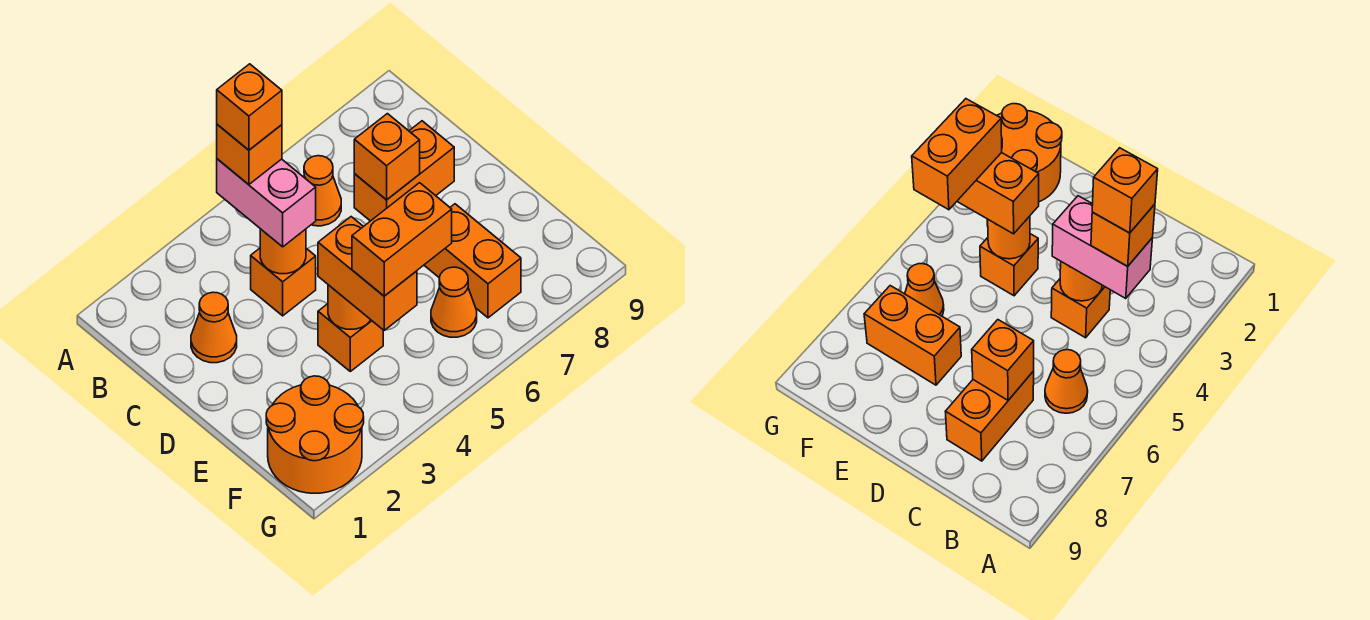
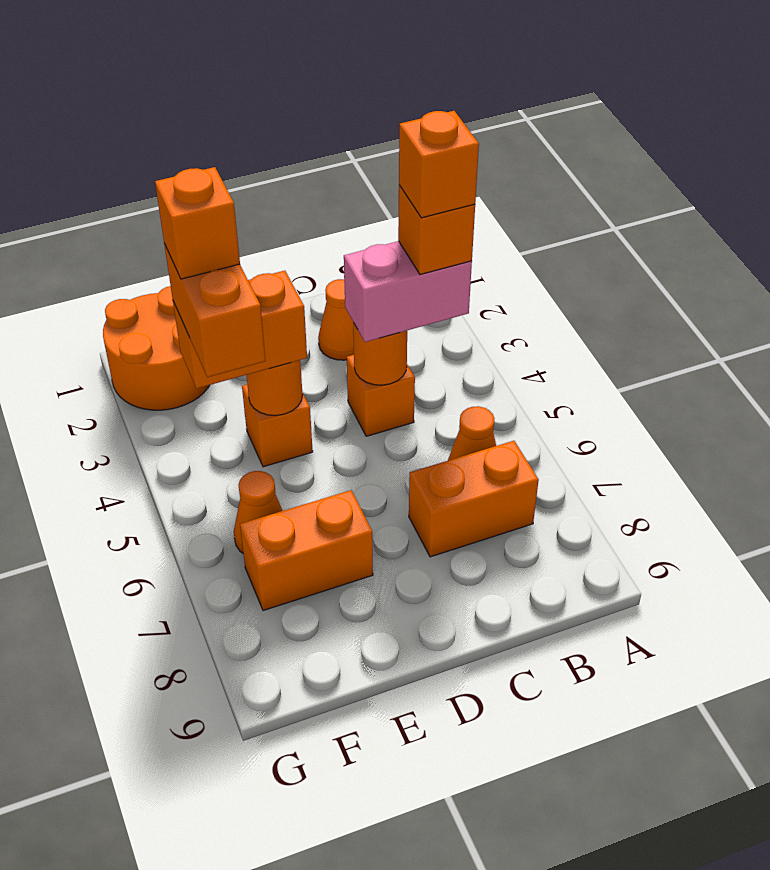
orange 1x2 brick [354,121,454,221] -> orange 1x2 brick turned to [409,441,539,557]
orange 1x1 brick [354,114,420,200] -> orange 1x1 brick moved to [155,167,240,279]

